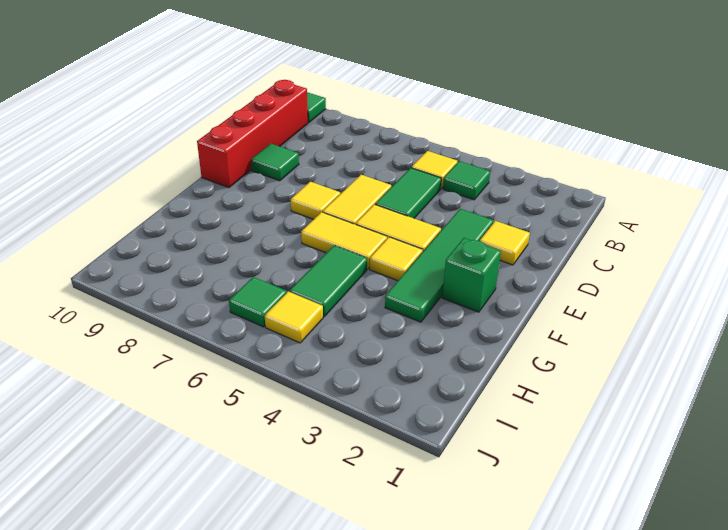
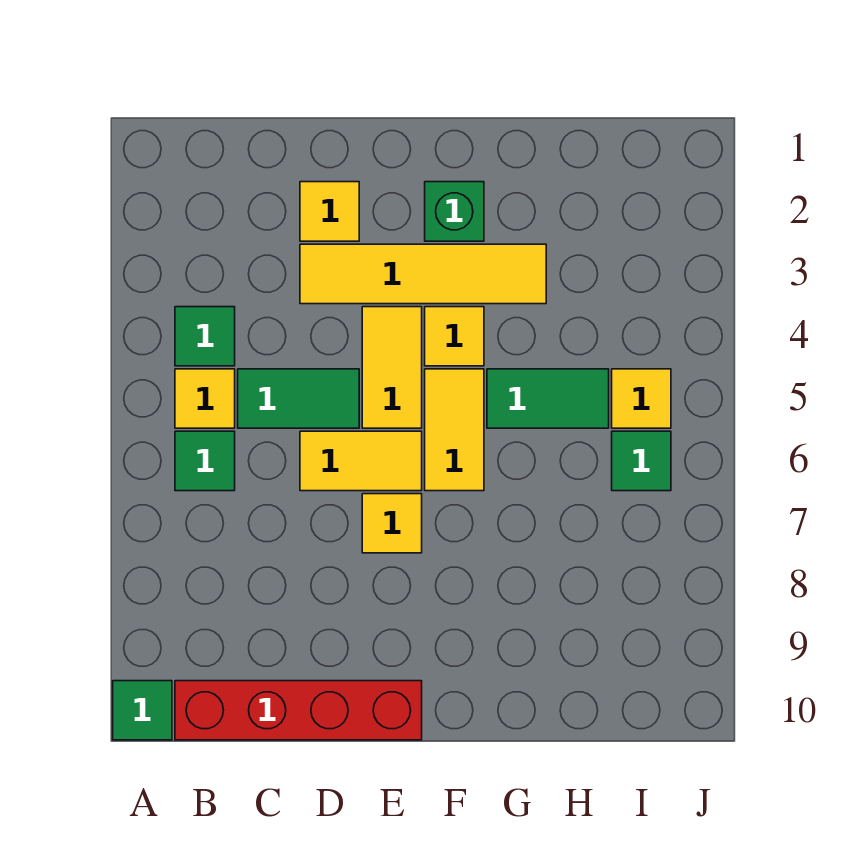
green 1x4 tile [385,209,494,322] -> yellow 1x4 tile [300,244,546,304]
green 1x1 tile [251,144,299,181] -> green 1x1 tile moved to [175,431,235,491]

